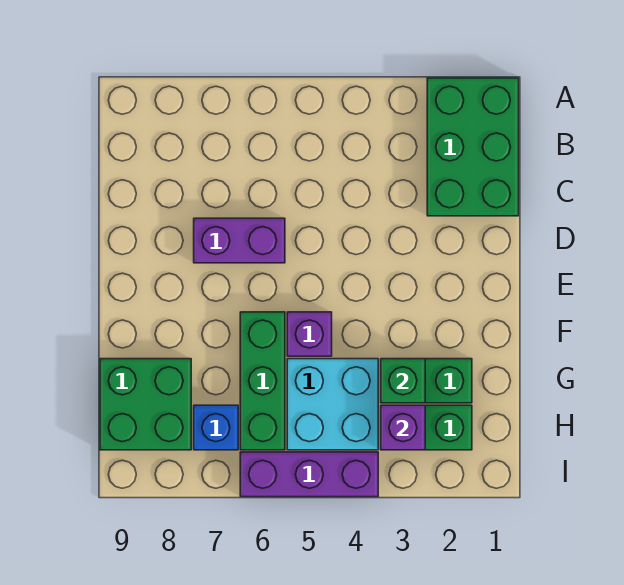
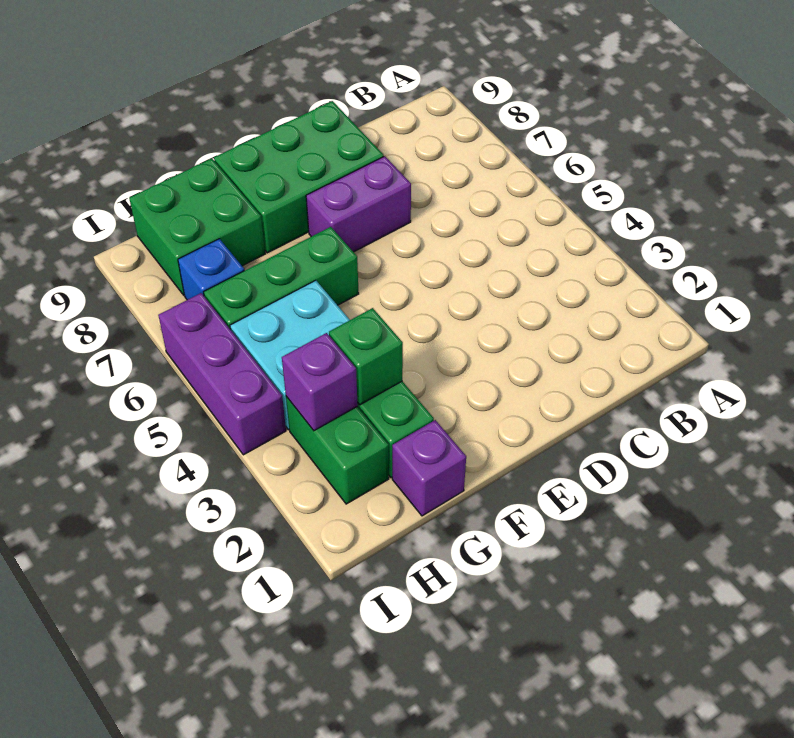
green 2x3 brick [427,78,519,216] -> green 2x3 brick moved to [214,101,384,253]
purple 1x2 brick [194,218,285,263] -> purple 1x2 brick turned to [306,156,411,252]
purple 1x1 brick [287,312,332,356] -> purple 1x1 brick moved to [392,420,466,516]

